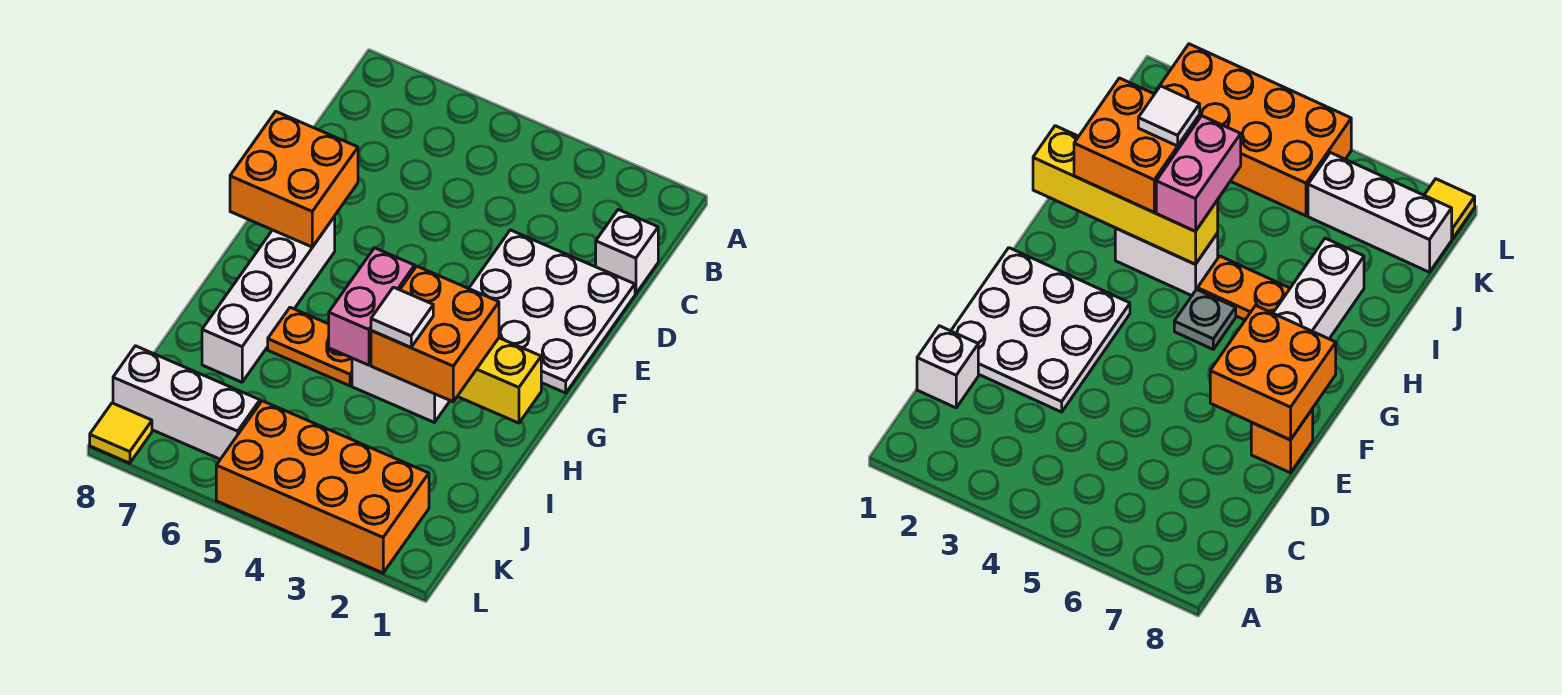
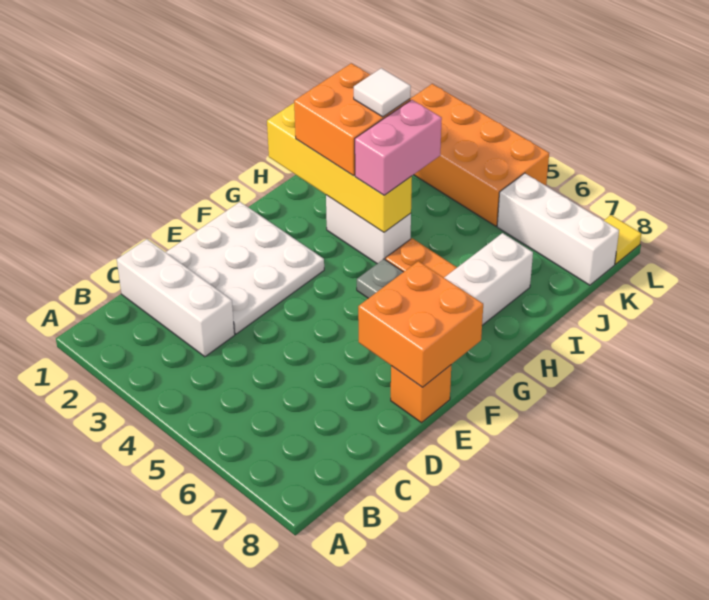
white 1x1 brick [596,210,658,294] -> white 1x3 brick [117,239,235,357]

